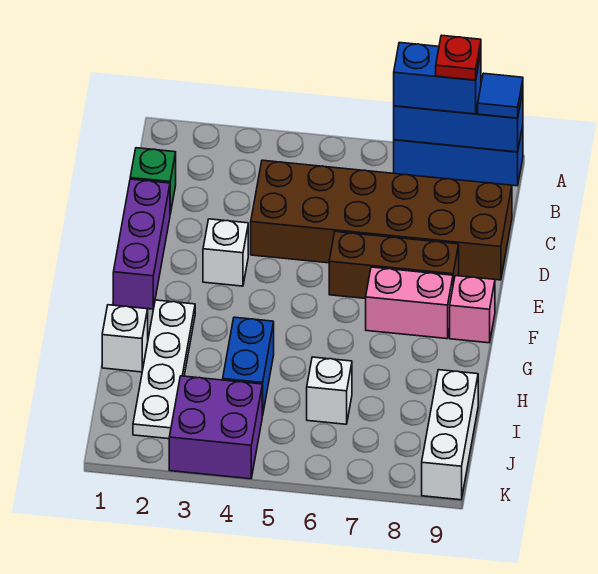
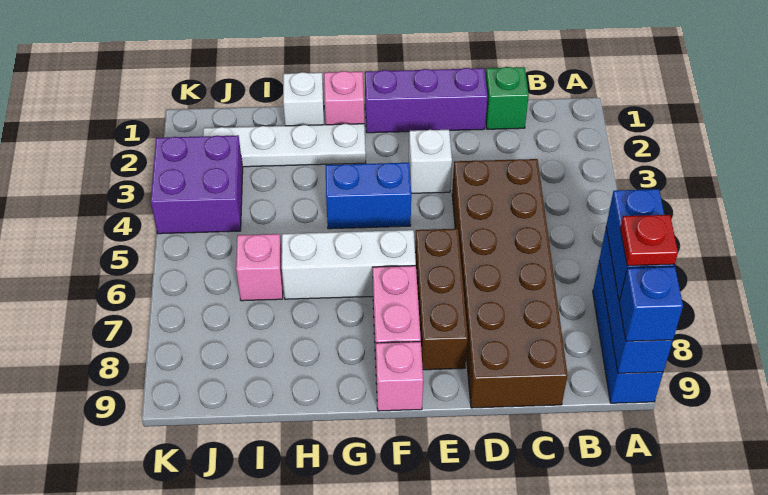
blue 1x1 tile [478,73,523,118] -> blue 1x1 brick [619,267,683,341]
none -> pink 1x1 brick [324,71,364,125]
blue 1x2 brick [223,317,274,416] -> blue 1x2 brick moved to [326,163,411,229]
white 1x1 brick [307,357,352,424] -> pink 1x1 brick [236,234,283,301]
white 1x3 brick [422,370,478,500] -> white 1x3 brick moved to [282,230,416,299]

